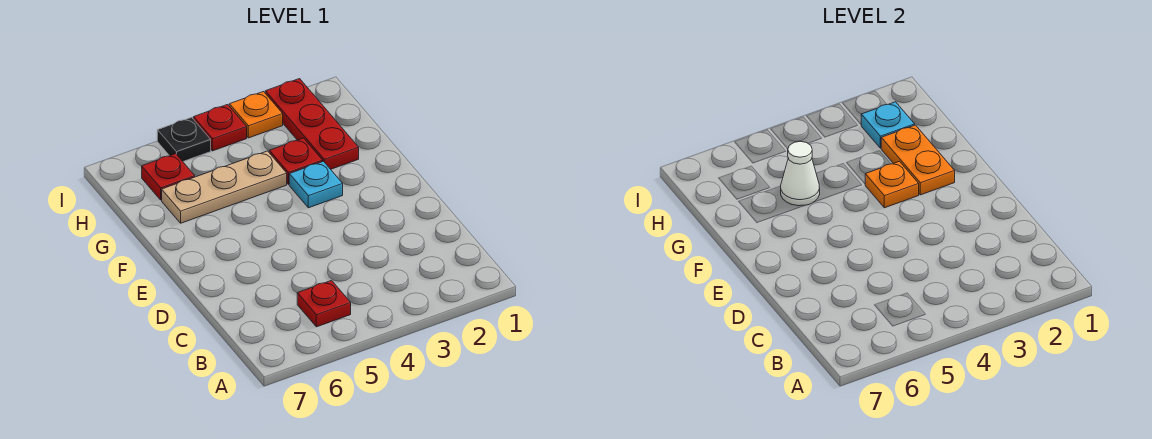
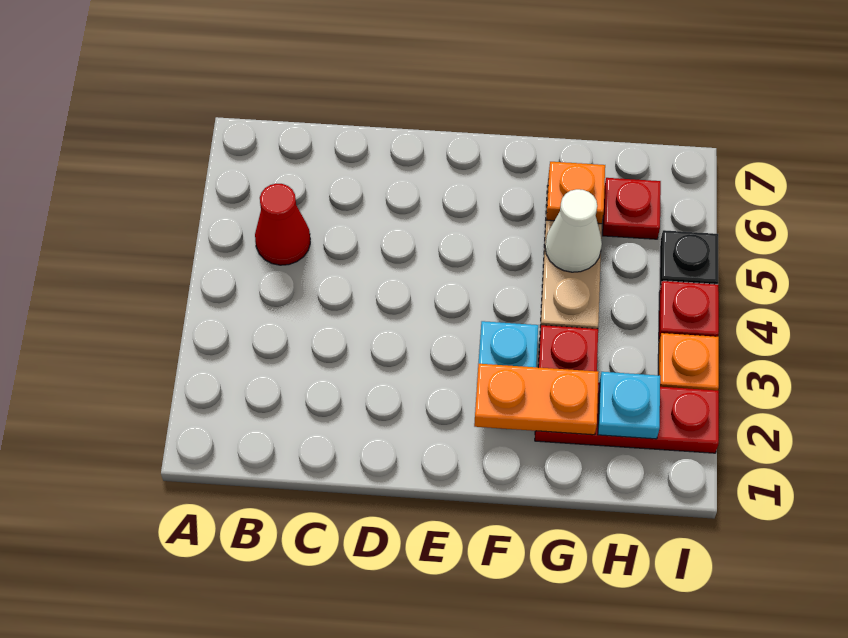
red 1x1 plate [297,280,351,327] -> red 1x1 cone [255,184,310,265]
orange 1x1 plate [865,161,919,208] -> orange 1x1 plate moved to [546,162,605,224]

